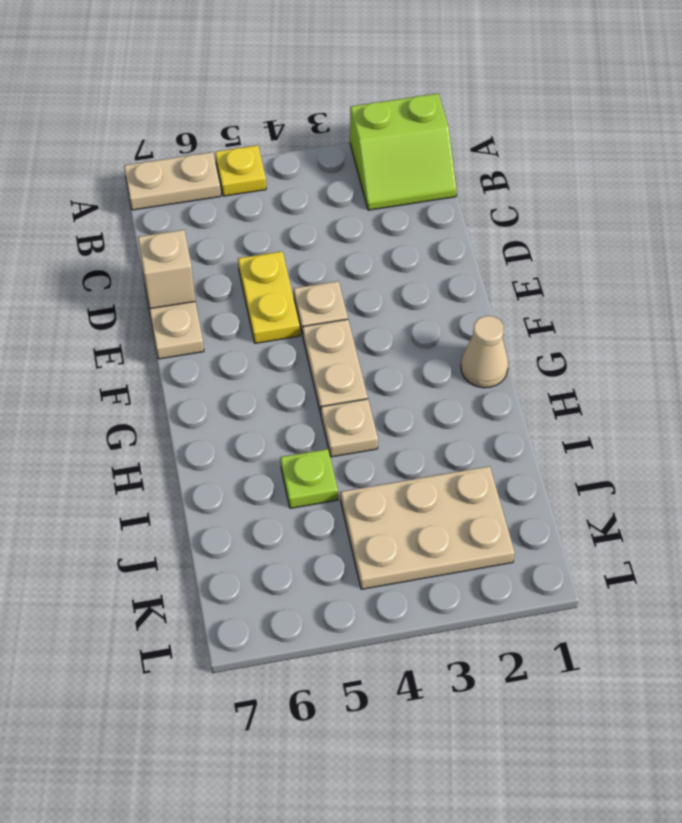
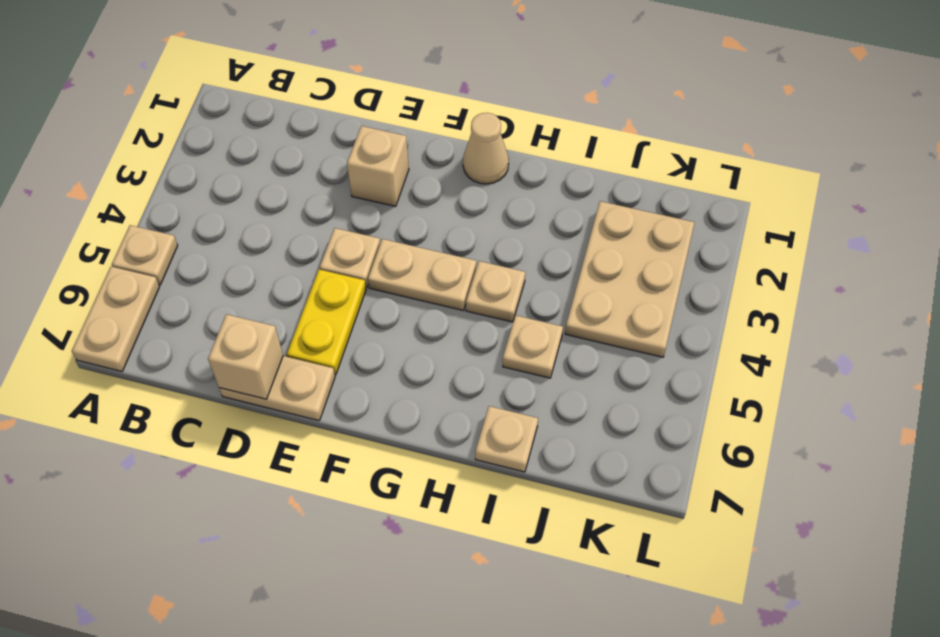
lime 2x2 slope [350,94,457,210] -> none
yellow 1x1 plate [215,145,266,196] -> tan 1x1 plate [112,225,178,285]
yellow 1x2 plate [238,251,300,343] -> yellow 1x2 plate turned to [287,270,366,375]
none -> tan 1x1 brick [347,126,409,206]
lime 1x1 plate [280,449,338,508] -> tan 1x1 plate [503,315,563,378]
none -> tan 1x1 plate [475,406,538,472]

